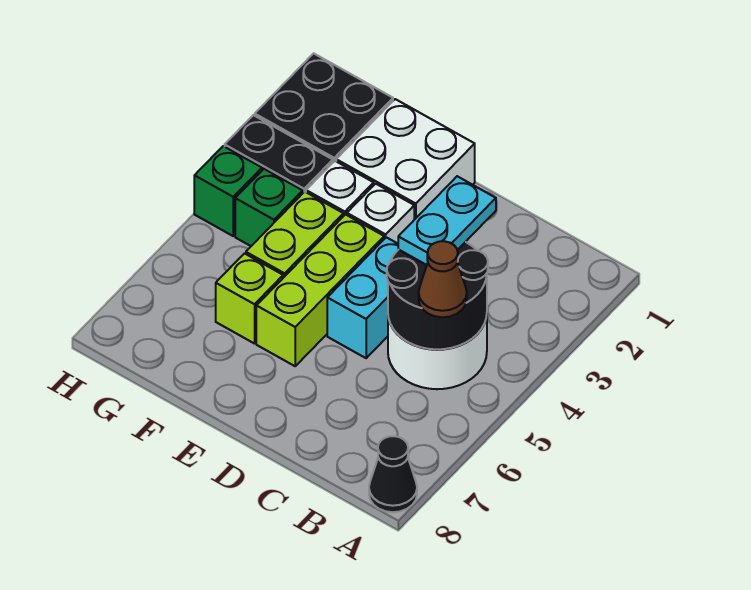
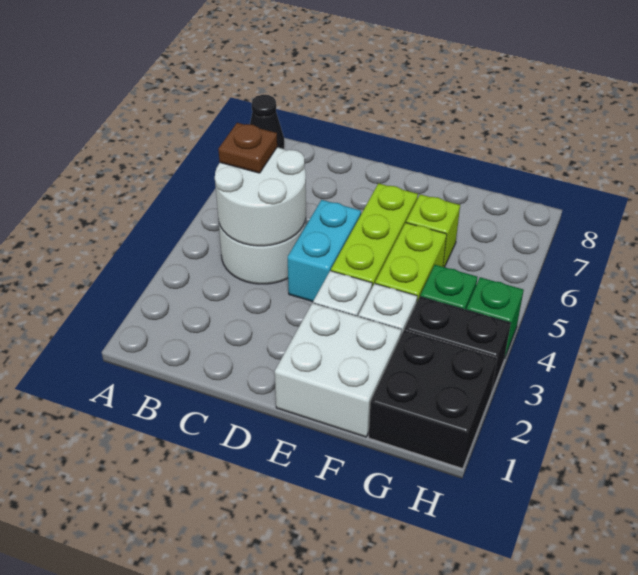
black 2x2 round brick [387,242,488,349] -> white 2x2 round brick [215,147,306,246]
brown 1x1 cone [419,241,467,317] -> brown 1x1 plate [218,123,277,173]
cyan 1x2 plate [398,176,496,265] -> none

